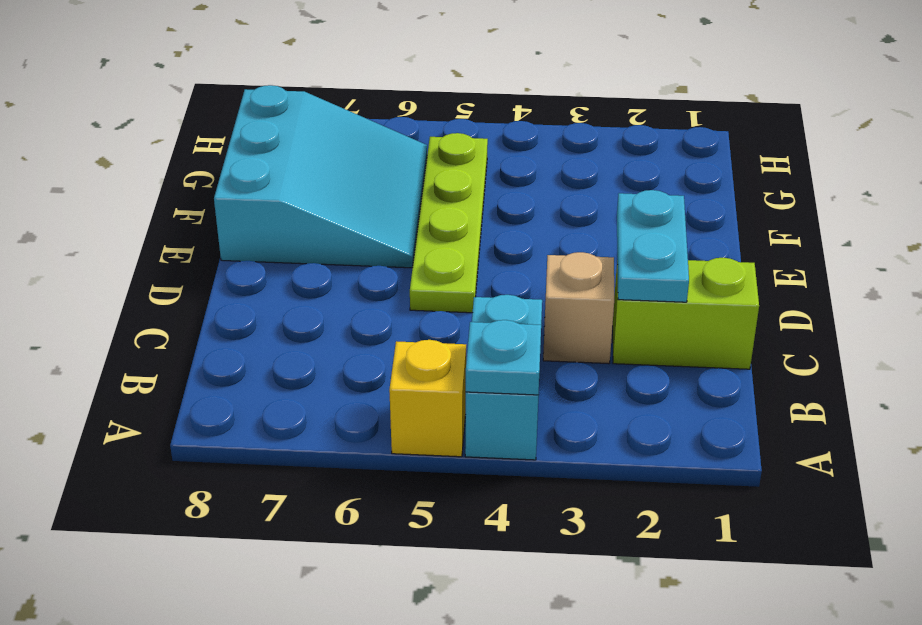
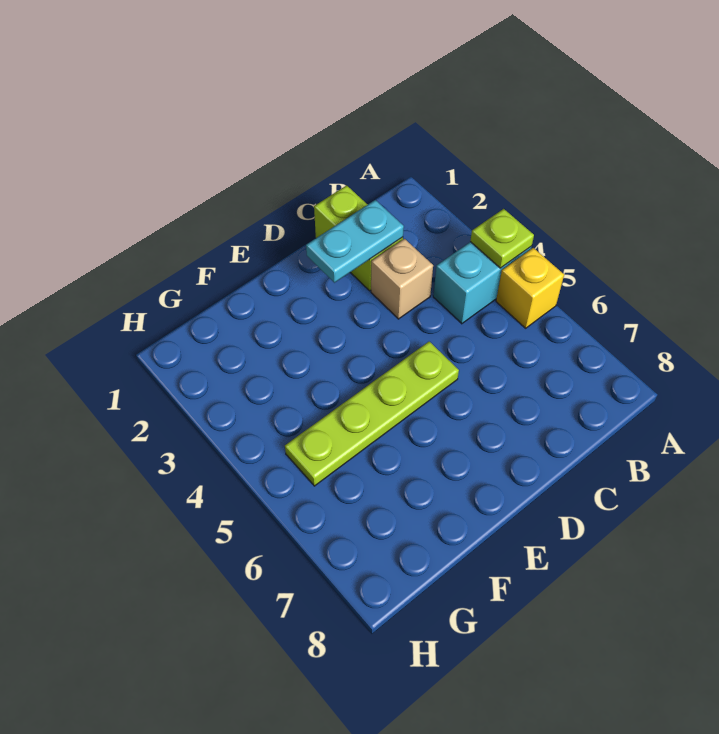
cyan 1x1 plate [466,320,541,395] -> lime 1x1 plate [470,209,534,268]
cyan 3x3 slope [214,85,427,268] -> none

